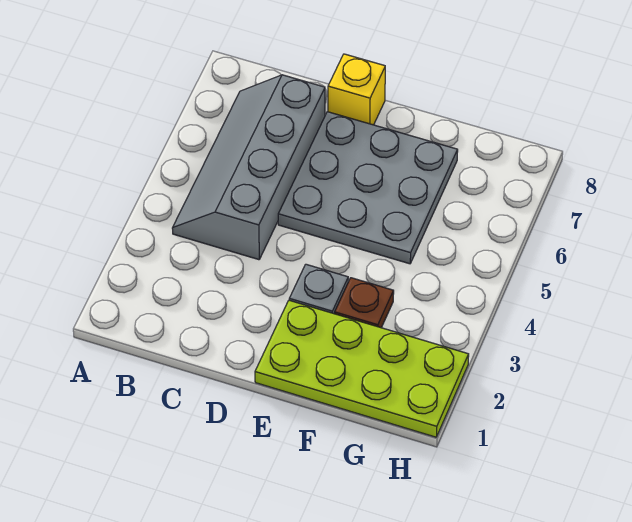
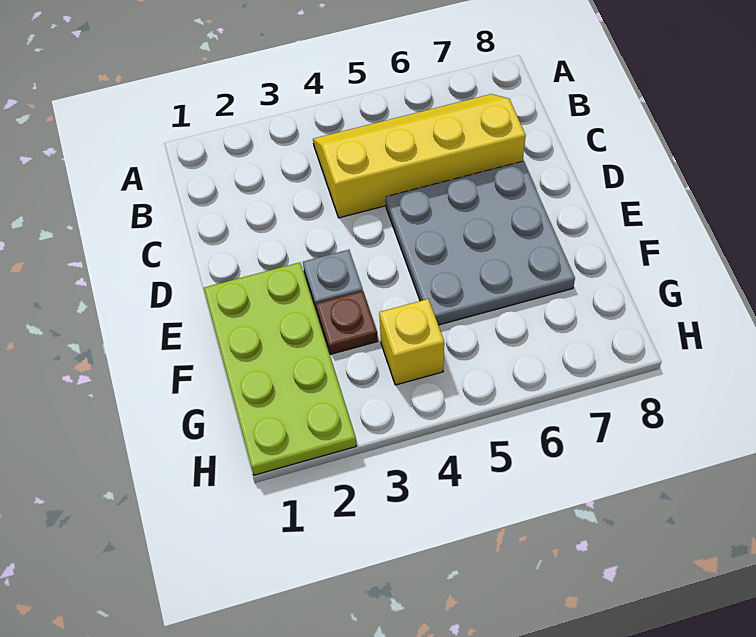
grey 2x4 slope [172,75,325,260] -> yellow 2x4 slope [313,94,526,218]
yellow 1x1 brick [328,54,385,125] -> yellow 1x1 brick moved to [379,299,444,385]

